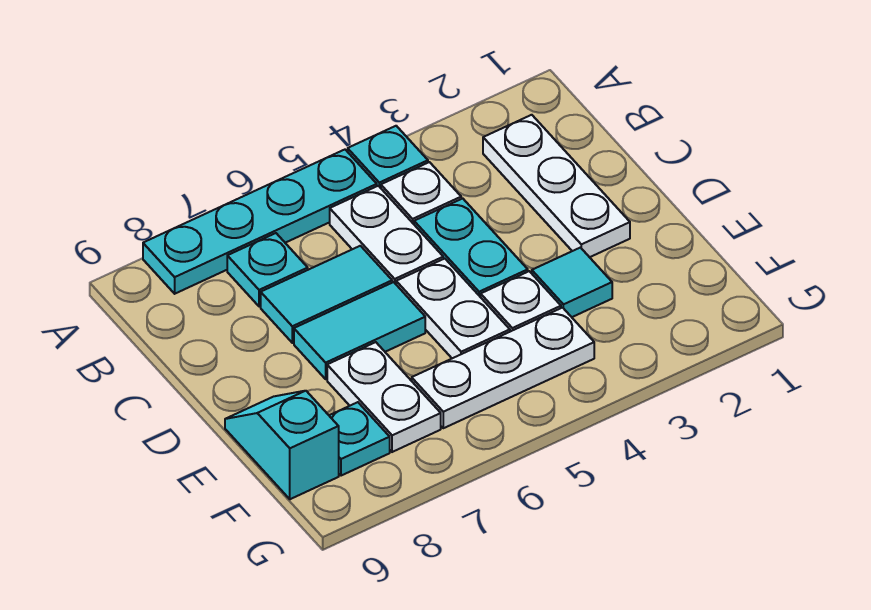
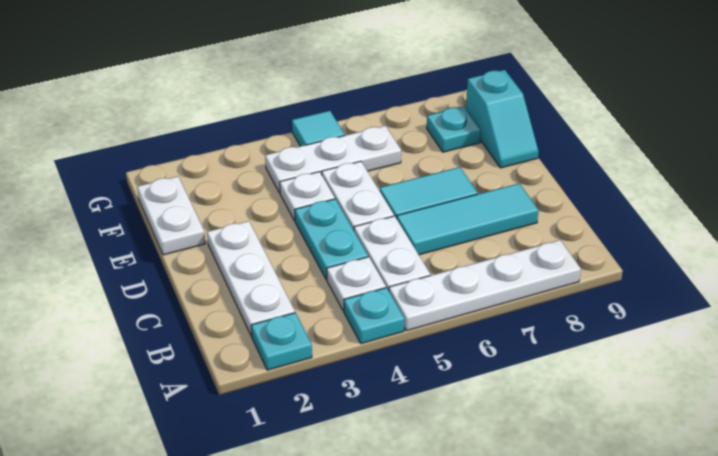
cyan 1x4 plate [143,150,377,294] -> white 1x4 plate [389,240,581,331]
cyan 1x1 plate [227,233,308,307] -> cyan 1x1 plate moved to [251,313,312,370]
cyan 1x2 tile [261,246,392,343] -> cyan 1x3 tile [397,183,538,255]
cyan 1x1 tile [532,248,612,317] -> cyan 1x1 tile moved to [292,111,345,146]
white 1x2 plate [327,342,441,452] -> white 1x2 plate moved to [137,176,205,255]

